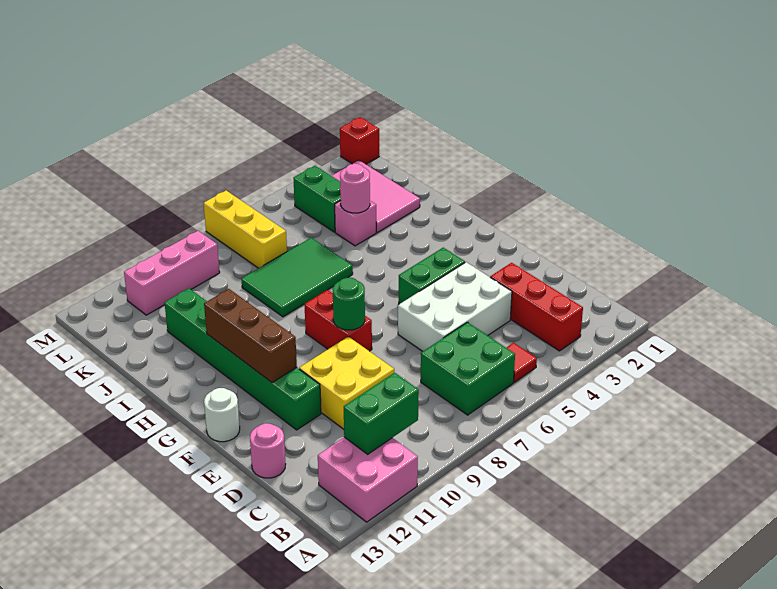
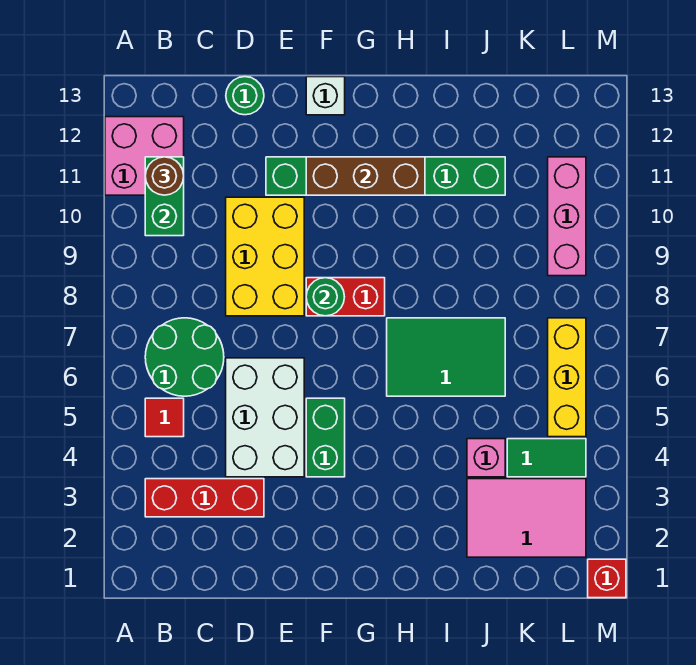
green 2x2 brick [421,322,515,415] -> green 2x2 round brick [145,318,224,396]
none -> brown 1x1 round brick [145,157,184,195]
yellow 2x2 brick [299,337,394,429] -> yellow 2x3 brick [226,197,304,316]
pink 1x1 round brick [250,423,286,478] -> green 1x1 round brick [226,77,264,115]
white 1x1 round brick [204,388,240,442] -> white 1x1 brick [306,77,345,115]
green 2x3 tile [242,238,353,317] -> green 2x3 tile turned to [387,318,505,396]
pink 1x1 round brick [340,164,370,213] -> none
green 1x2 brick [293,166,341,232] -> green 1x2 tile [507,439,586,477]
yellow 1x3 brick [204,191,287,268] -> yellow 1x3 brick turned to [548,318,586,437]

